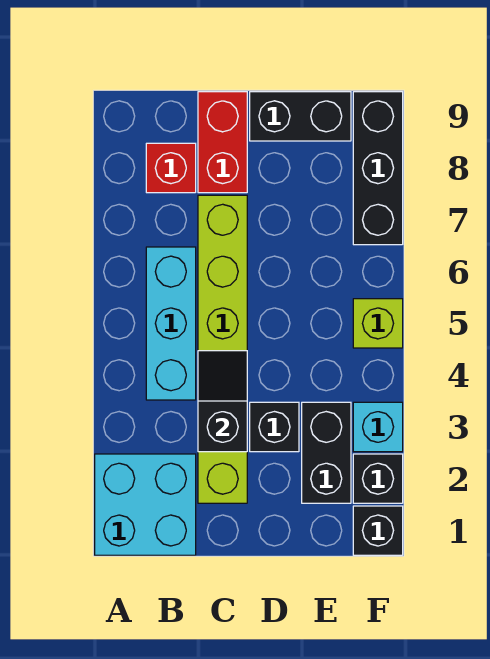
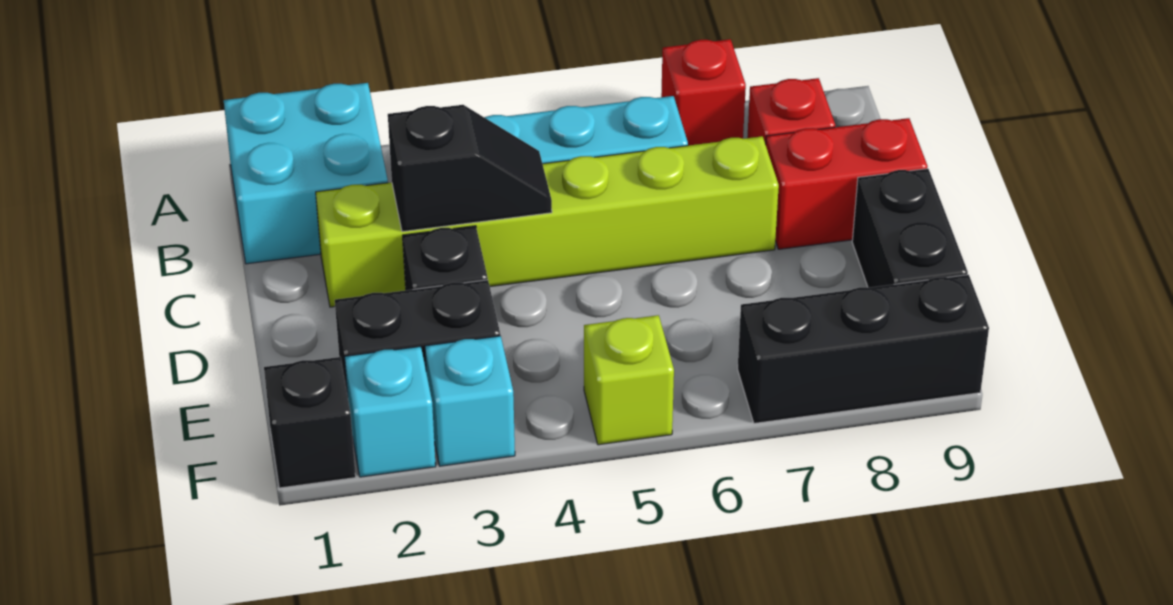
none -> red 1x1 brick [661,39,746,146]
black 1x1 brick [353,454,403,503] -> cyan 1x1 brick [345,346,436,477]

